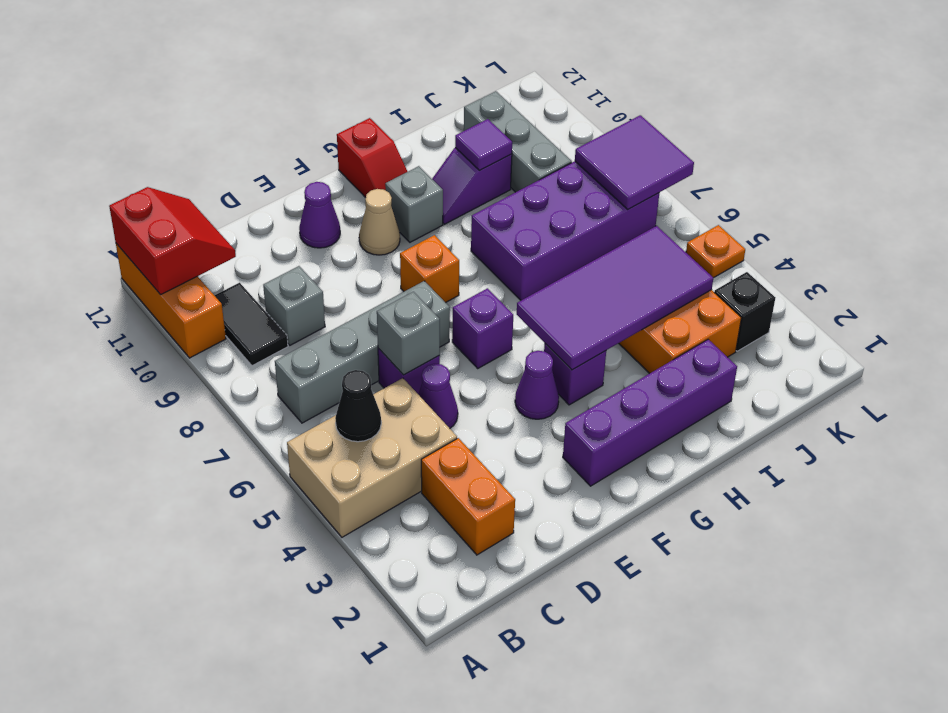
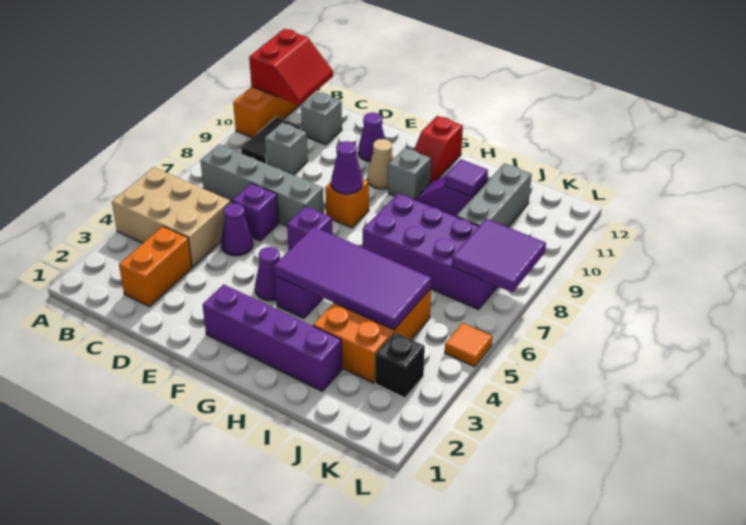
black 1x1 cone [335,370,381,442] -> none
grey 1x1 brick [377,292,440,375] -> grey 1x1 brick moved to [301,92,342,145]
none -> purple 1x1 cone [331,141,363,194]
orange 1x1 plate [686,225,745,278] -> orange 1x1 tile [445,323,492,367]

